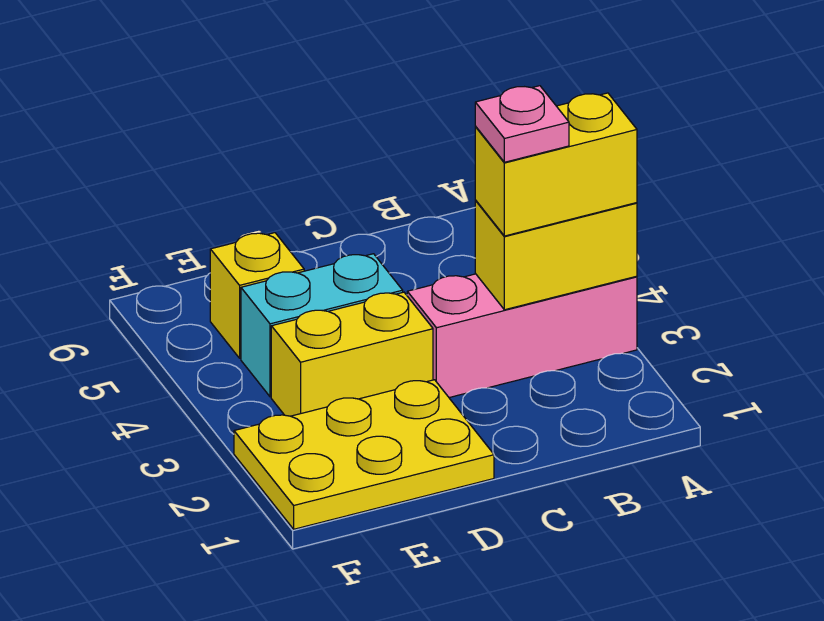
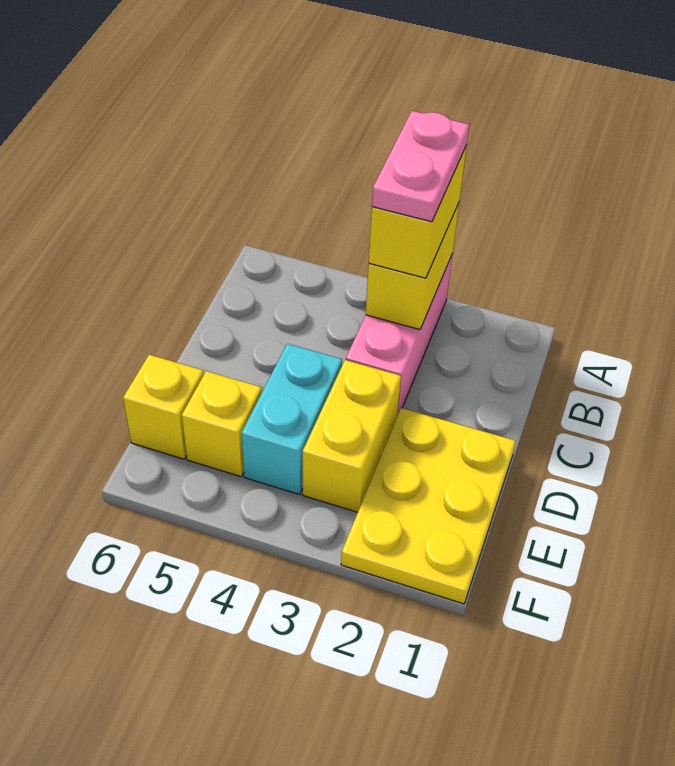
pink 1x1 plate [475,86,569,162] -> pink 1x2 plate [372,111,469,222]
none -> yellow 1x1 brick [123,355,204,459]

